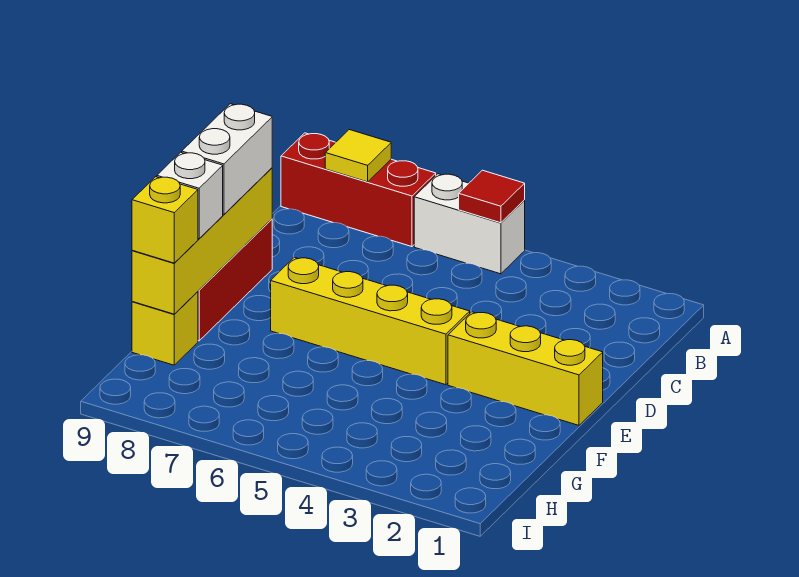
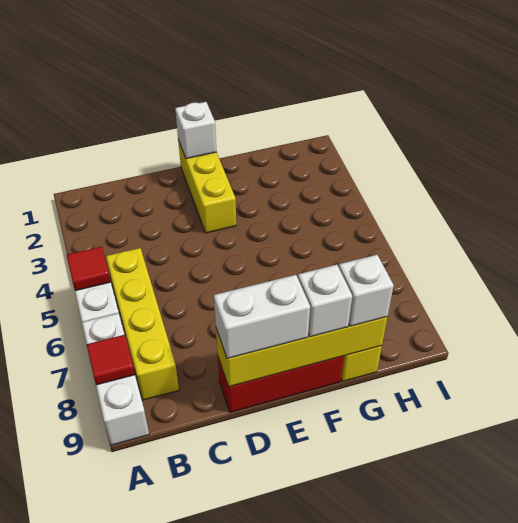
red 1x3 brick [281,133,436,247] -> white 1x3 brick [82,313,149,445]
yellow 1x1 tile [325,130,391,182] -> red 1x1 tile [87,335,135,385]
none -> white 1x1 brick [175,102,217,159]
yellow 1x4 brick [271,257,470,385] -> yellow 1x4 brick moved to [106,248,179,400]
yellow 1x1 brick [132,177,198,263] -> white 1x1 brick [339,255,394,326]

